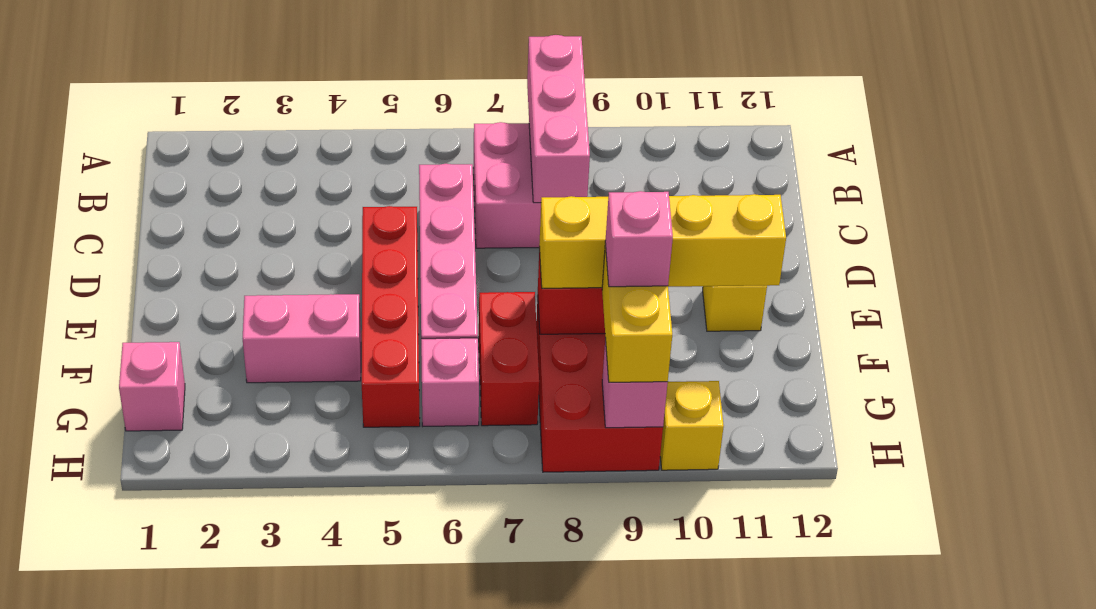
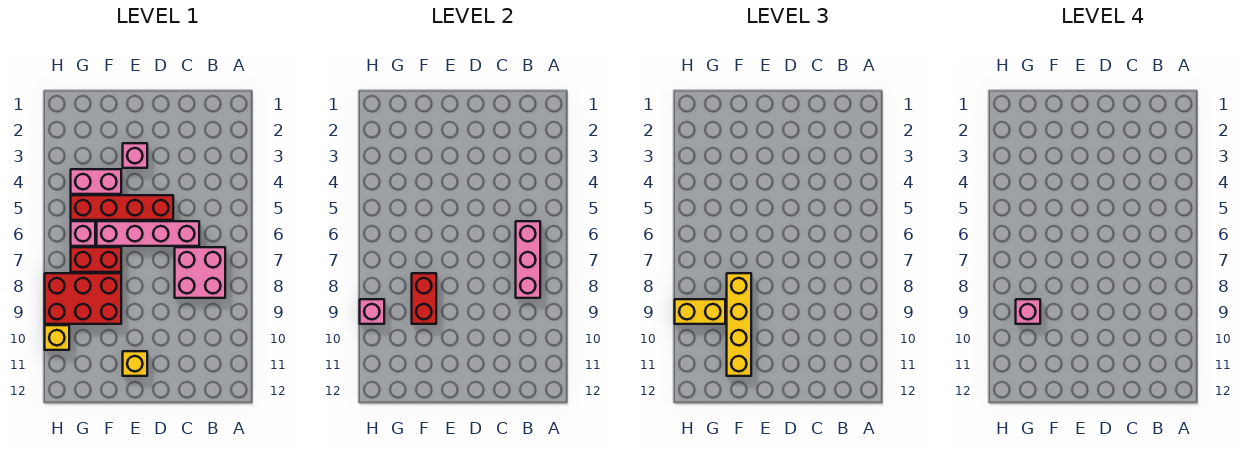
pink 1x3 brick [527,35,590,203] -> pink 1x3 brick turned to [516,221,540,298]
pink 1x2 brick [243,294,361,383] -> pink 1x2 brick turned to [71,169,121,194]
pink 1x1 brick [119,342,185,431] -> pink 1x1 brick moved to [123,143,147,168]

